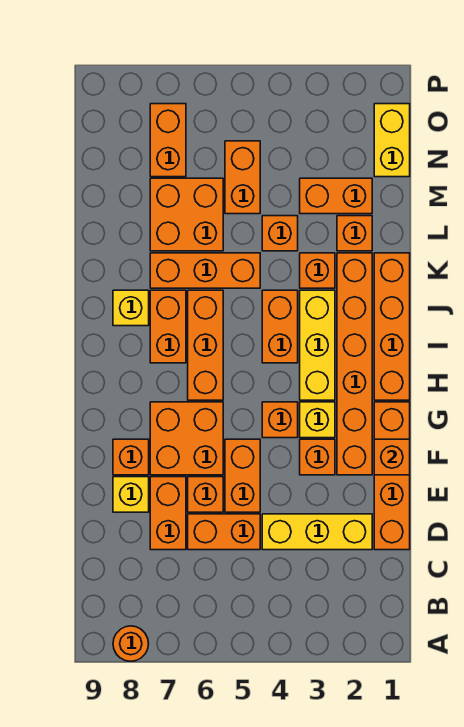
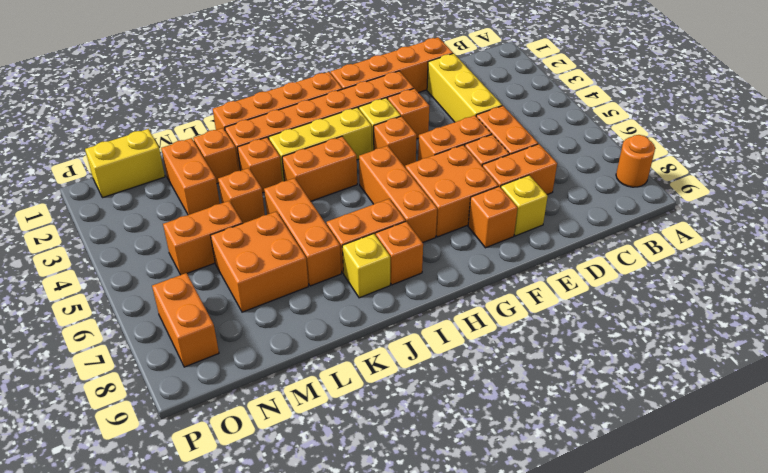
orange 1x1 brick [374,439,410,475] -> orange 1x1 brick moved to [376,221,423,285]
orange 1x3 brick [188,290,223,400] -> orange 1x3 brick turned to [359,146,437,243]
orange 1x2 brick [150,104,186,177] -> orange 1x2 brick turned to [152,273,219,367]

